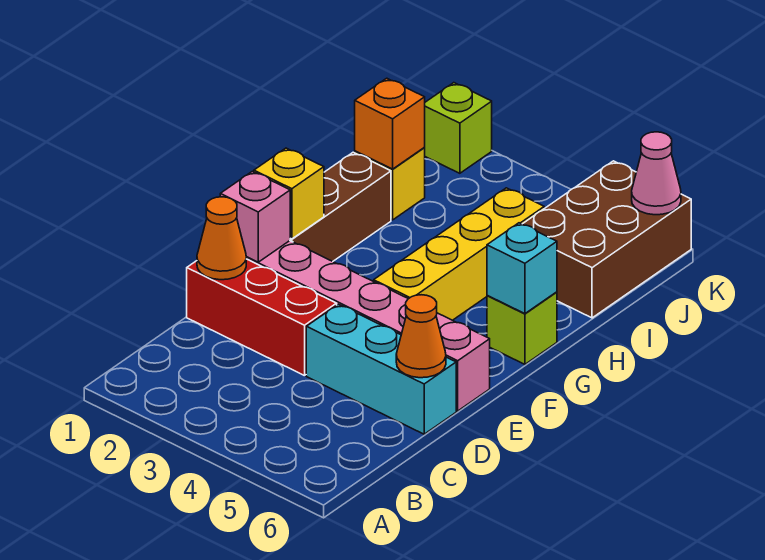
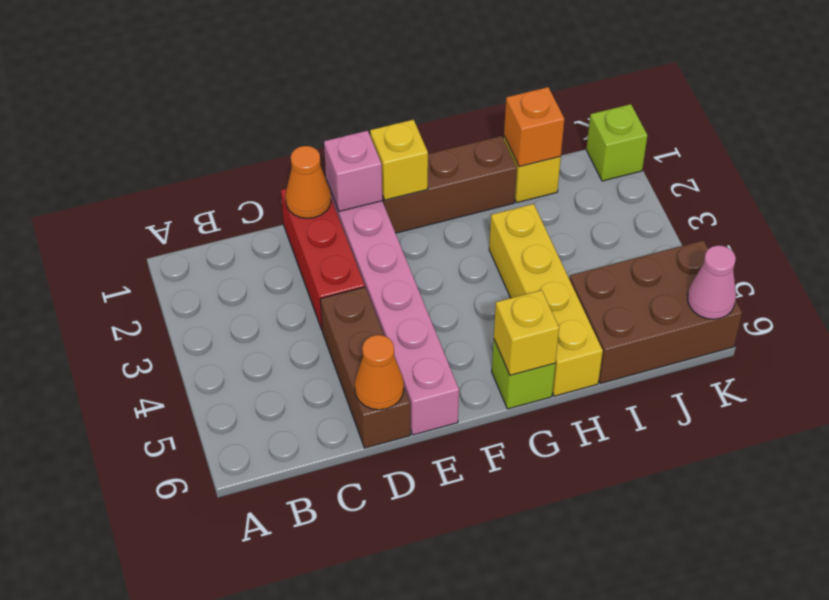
cyan 1x3 brick [306,304,456,434] -> brown 1x3 brick [320,287,410,448]
yellow 1x4 brick [374,188,544,320] -> yellow 1x4 brick turned to [489,204,603,396]
cyan 1x1 brick [487,223,557,314] -> yellow 1x1 brick [494,290,559,375]

